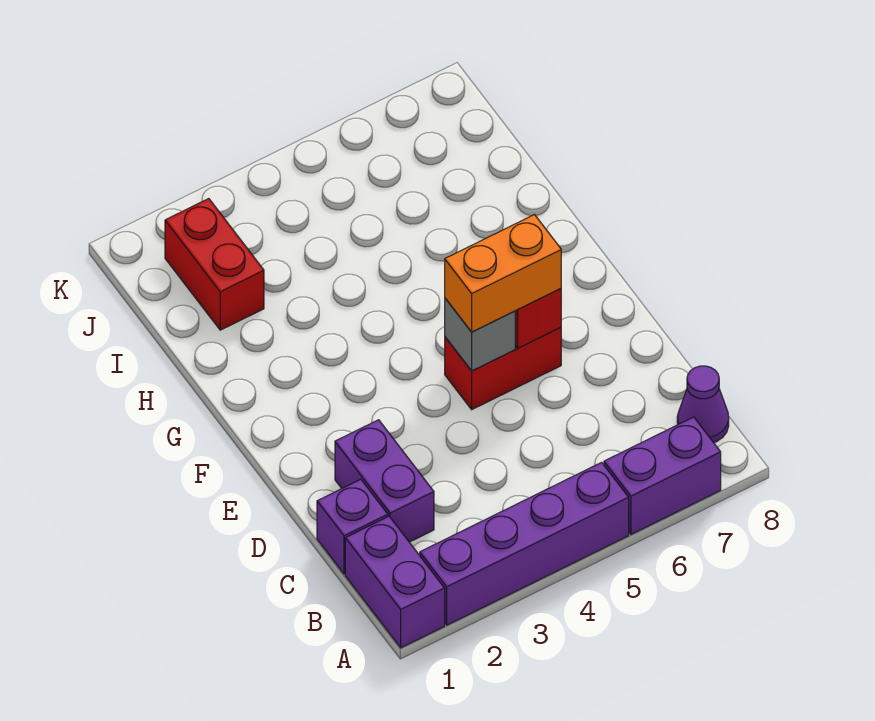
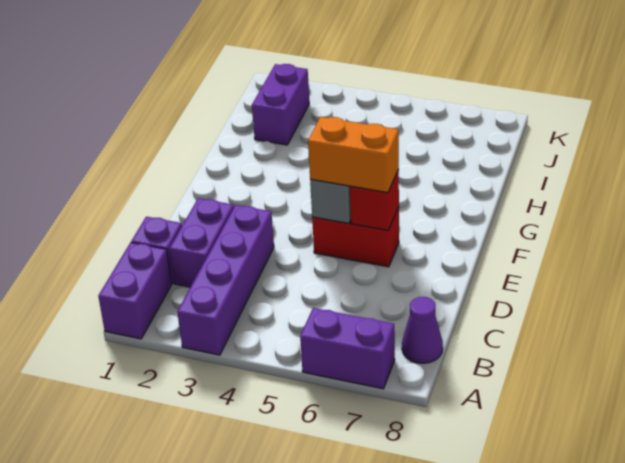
purple 1x4 brick [420,462,629,625] -> purple 1x4 brick turned to [177,205,274,355]
red 1x2 brick [165,199,264,330] -> purple 1x2 brick [252,64,309,145]

